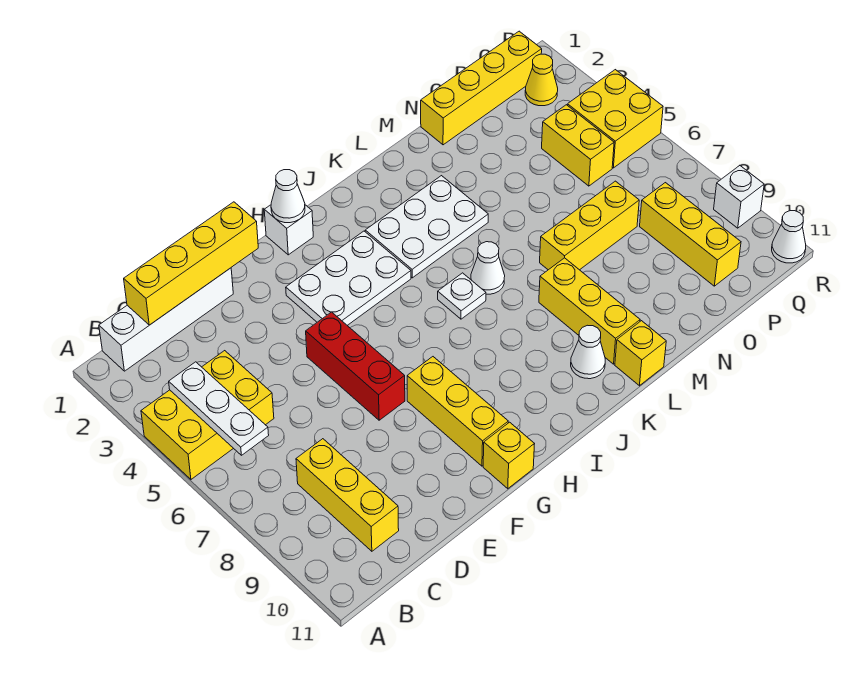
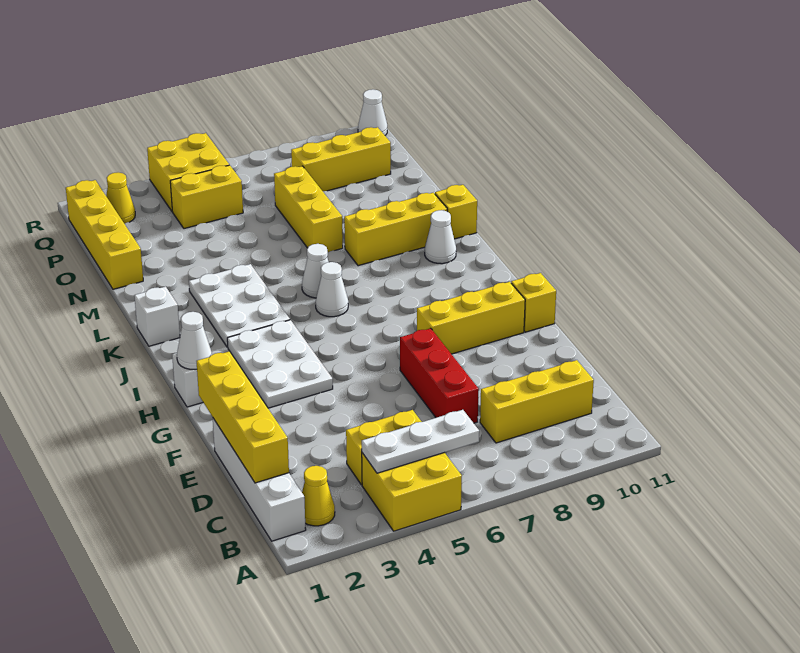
none -> yellow 1x1 cone [302,466,335,526]
red 1x3 brick [306,312,405,420] -> red 1x3 brick turned to [400,328,479,423]
white 1x1 plate [438,273,486,319] -> white 1x1 cone [316,262,348,317]
white 1x1 brick [714,166,764,228] -> white 1x1 brick moved to [134,287,180,346]

